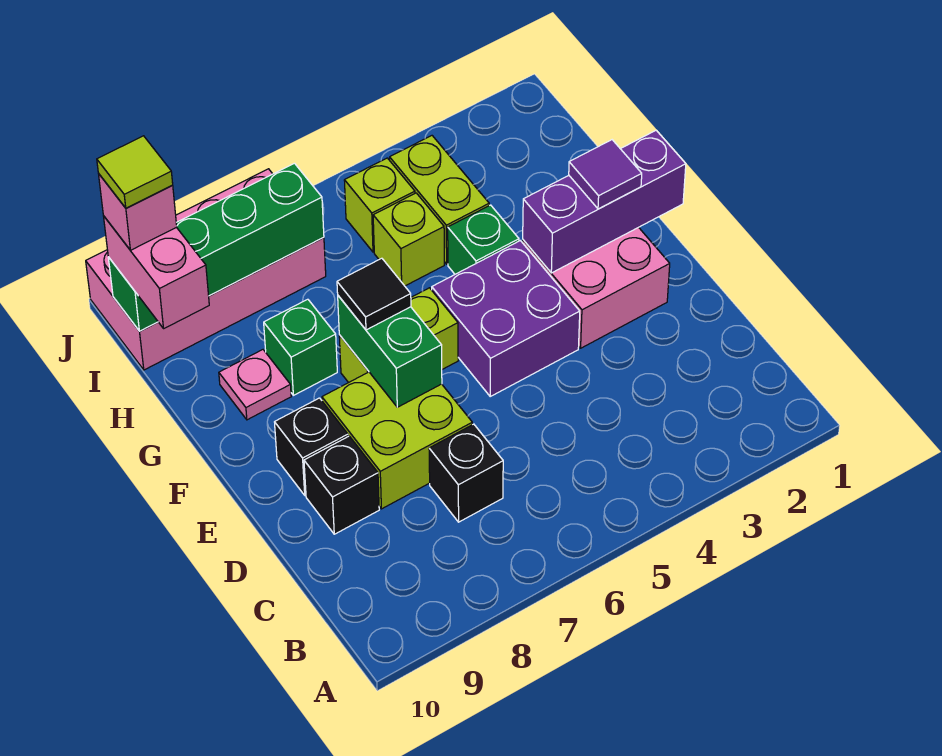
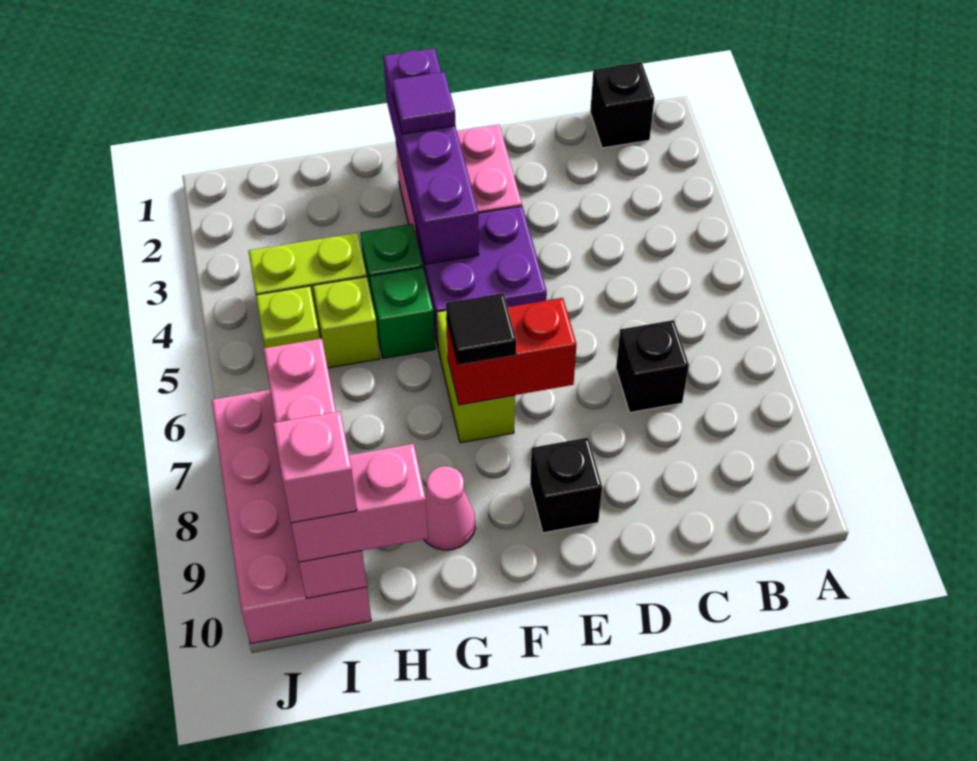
lime 2x2 brick [322,372,472,509] -> none
black 1x1 brick [304,436,379,534] -> black 1x1 brick moved to [590,62,655,148]
green 1x2 brick [338,296,442,407] -> red 1x2 brick [446,298,577,405]
purple 1x3 brick [523,130,686,273] -> purple 1x4 brick [383,48,479,264]
green 1x1 brick [264,299,337,395] -> green 1x1 brick moved to [370,267,435,358]
pink 1x1 plate [219,350,291,420] -> pink 1x1 cone [424,466,475,550]
green 1x4 brick [108,163,324,331] -> pink 1x4 brick [264,338,367,598]
lime 1x1 tile [97,136,173,208] -> none

